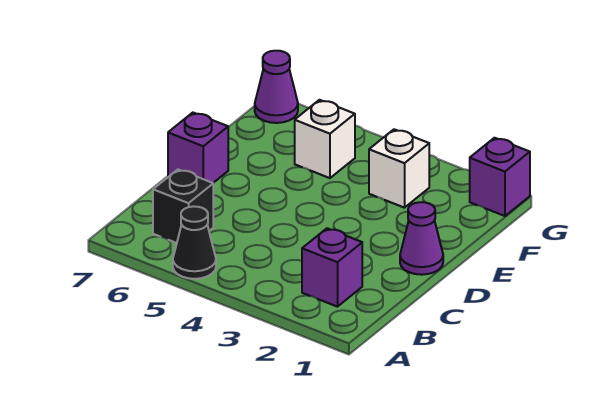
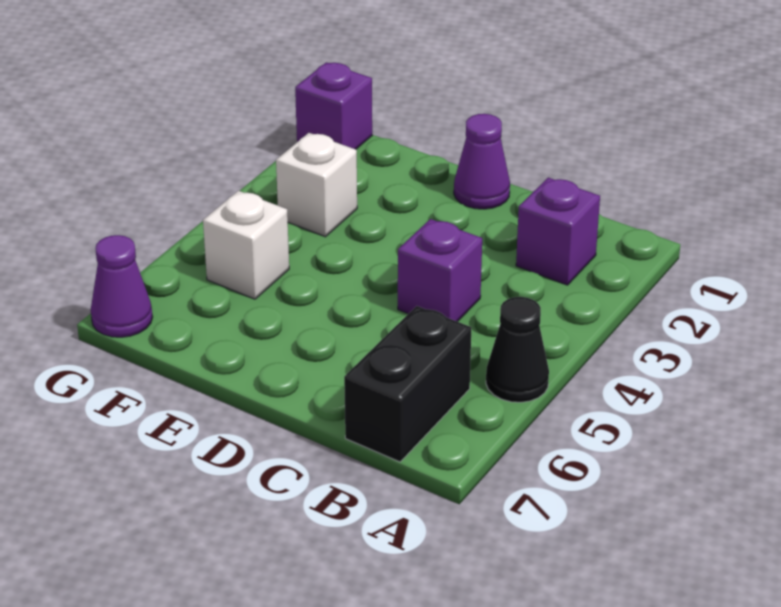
black 1x1 brick [153,169,213,243] -> black 1x2 brick [344,306,471,462]
purple 1x1 brick [168,113,228,183] -> purple 1x1 brick moved to [398,219,482,322]

